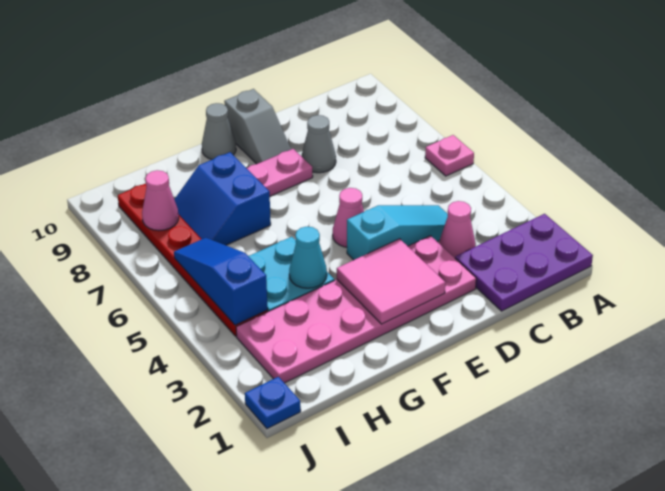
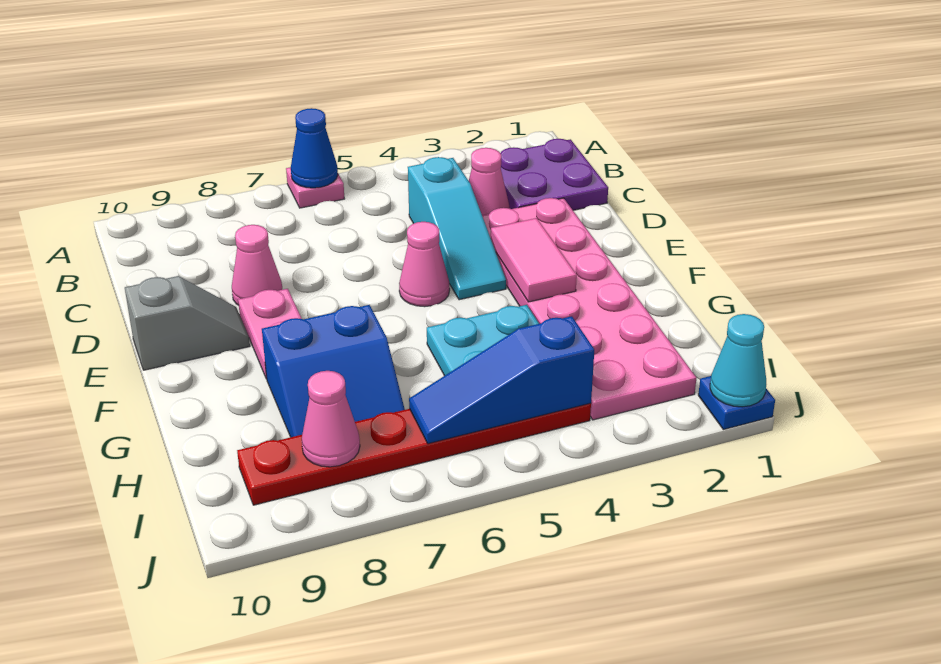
purple 2x3 plate [455,214,593,311] -> purple 2x2 plate [501,139,608,210]
none -> blue 1x1 cone [291,108,338,188]
cyan 1x3 slope [347,205,448,260] -> cyan 1x3 slope turned to [408,157,506,300]
grey 1x1 cone [302,115,336,173] -> pink 1x1 cone [232,225,282,305]
pink 2x2 tile [337,239,445,324] -> pink 1x2 tile [491,218,577,302]
grey 1x1 cone [202,103,236,159] -> none
cyan 1x1 cone [289,227,327,288] -> cyan 1x1 cone moved to [710,314,766,407]

